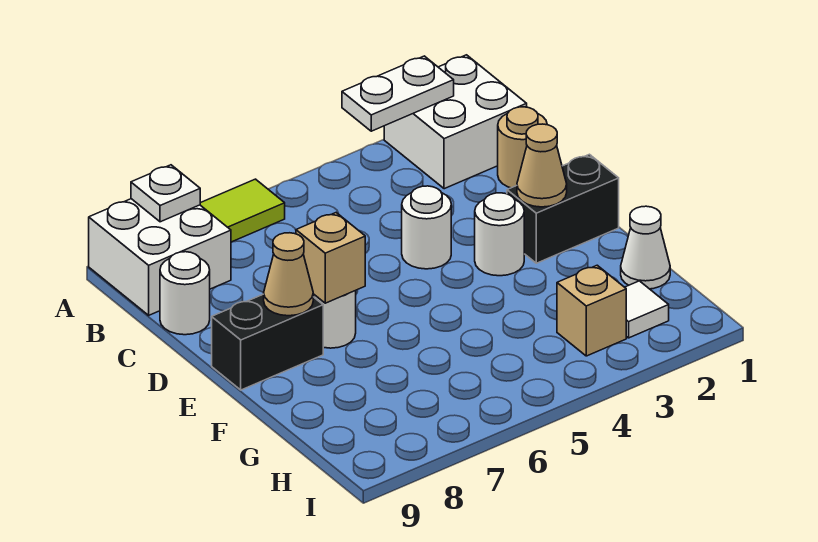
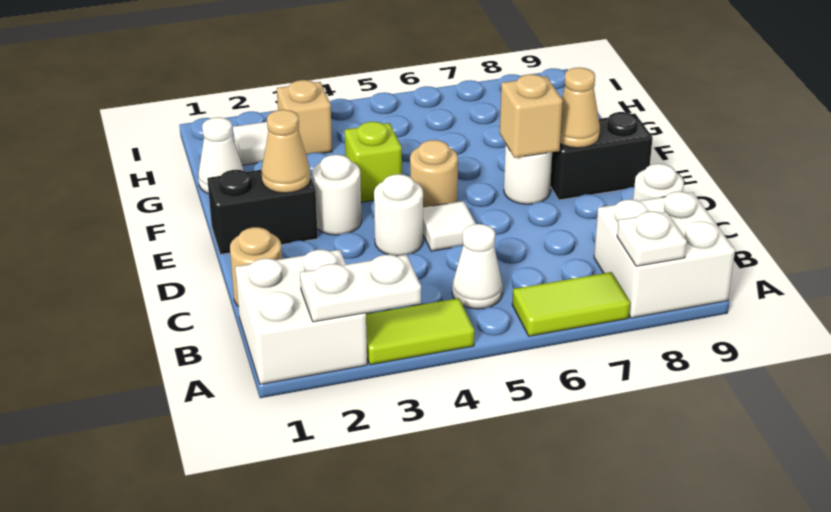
none -> lime 1x2 tile [366,298,474,365]
none -> white 1x1 cone [452,224,503,309]
none -> white 1x1 tile [423,201,476,251]
none -> tan 1x1 round brick [410,140,458,207]
none -> lime 1x1 brick [345,122,402,202]

